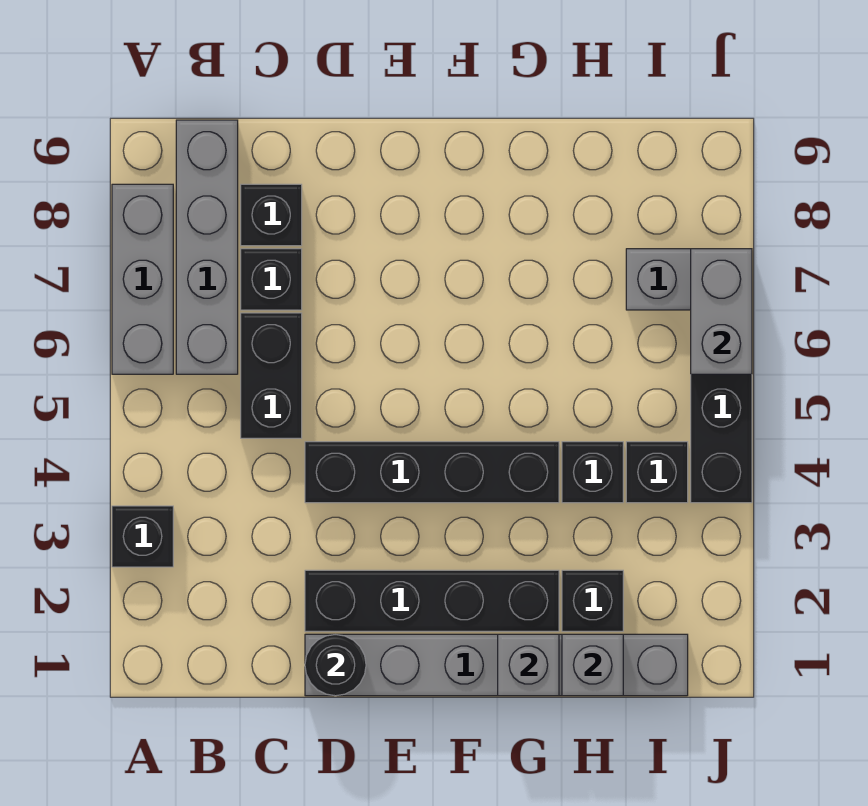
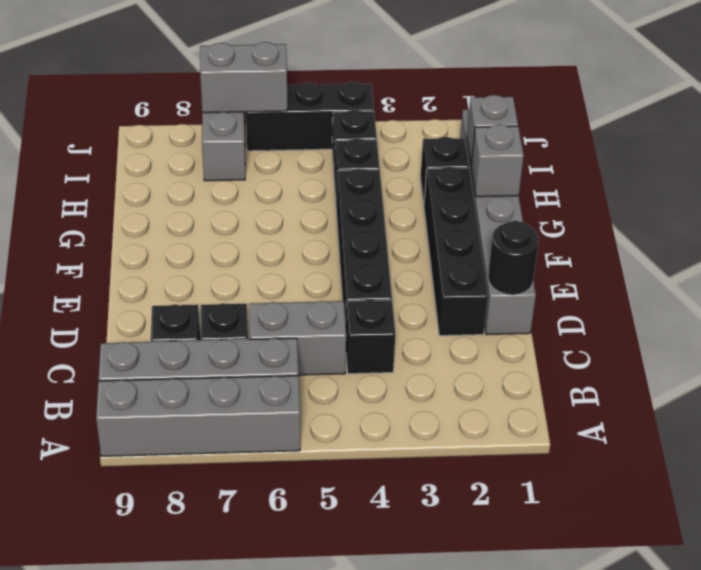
black 1x1 brick [112,506,173,567] -> black 1x1 brick moved to [346,300,395,374]
grey 1x3 brick [112,184,173,374] -> grey 1x4 brick [96,376,300,456]
black 1x2 brick [241,313,302,438] -> grey 1x2 brick [249,301,346,375]

